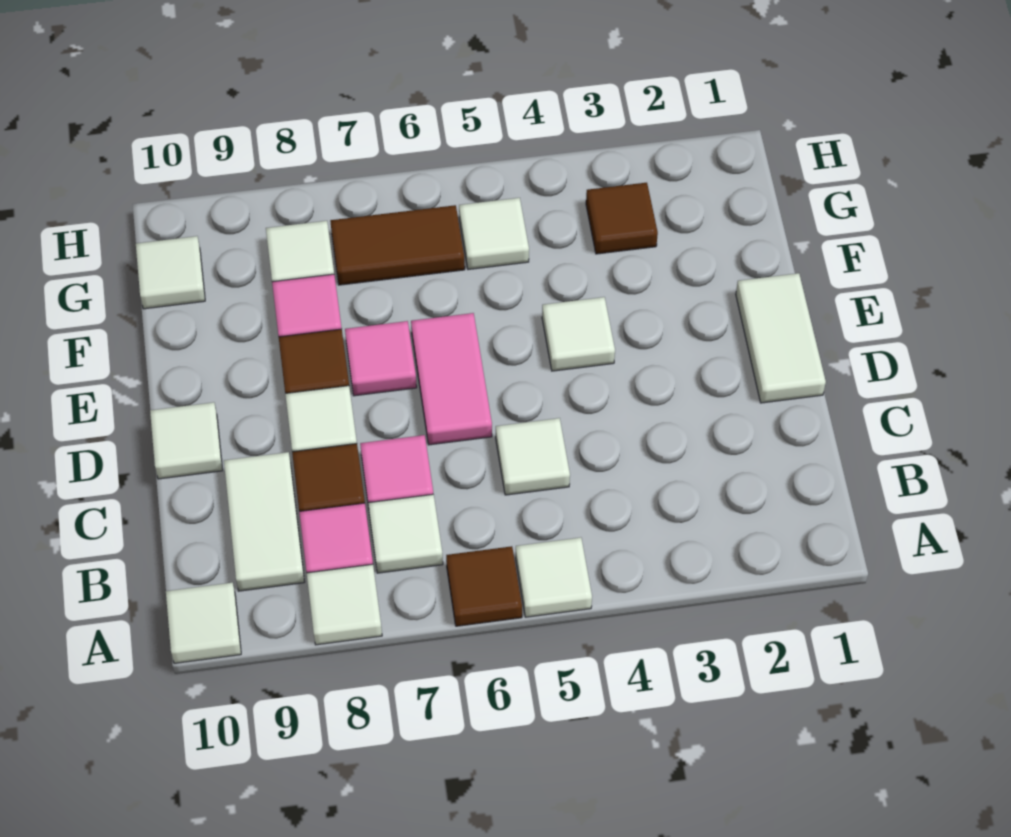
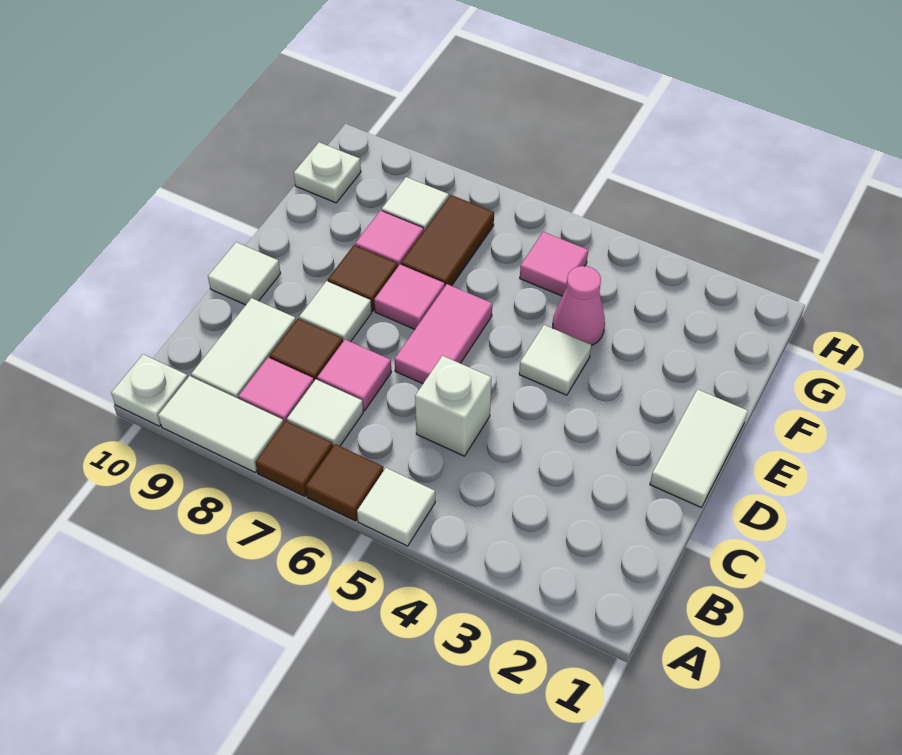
white 1x1 tile [307,564,382,645] -> white 1x2 tile [158,376,283,472]
white 1x1 tile [166,582,241,663] -> white 1x1 plate [111,354,188,426]
white 1x1 tile [496,418,570,495] -> white 1x1 brick [415,356,491,456]
none -> pink 1x1 cone [553,266,605,346]
brown 1x1 tile [586,183,658,254] -> brown 1x1 tile moved to [255,421,333,496]
white 1x1 tile [459,198,529,269] -> pink 1x1 tile [520,232,588,296]
brown 1x2 tile [330,205,465,285] -> brown 1x2 tile turned to [401,195,494,286]
white 1x1 tile [136,236,205,309] -> white 1x1 plate [294,142,361,203]

